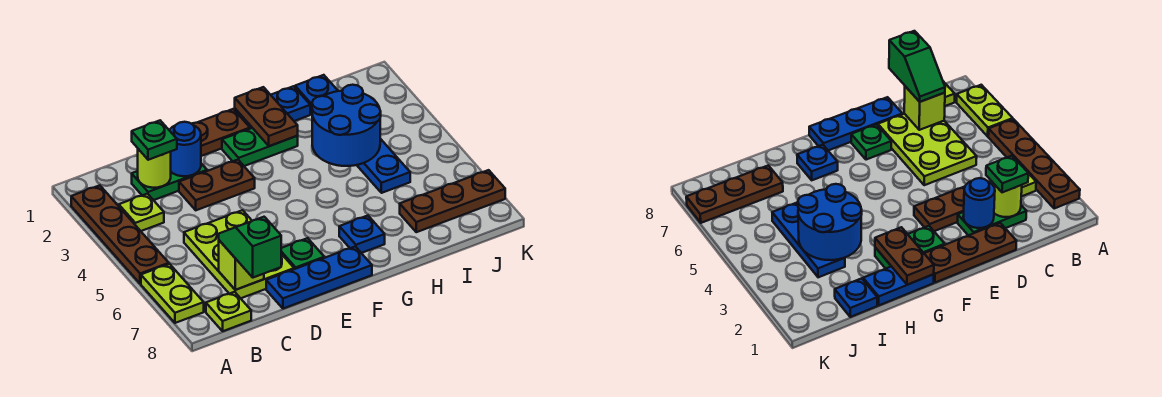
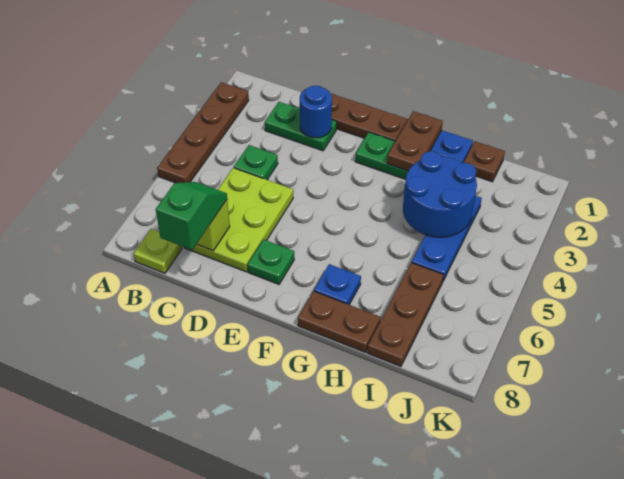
lime 1x2 plate [141,264,204,323] -> none
lime 1x1 plate [119,194,164,231] -> none
lime 1x1 round brick [138,149,171,188] -> none
green 1x1 plate [132,121,177,160] -> green 1x1 plate moved to [234,145,278,180]
brown 1x2 plate [179,160,255,210] -> brown 1x2 plate moved to [298,291,381,352]
blue 1x3 plate [266,247,372,309] -> none
blue 1x1 plate [295,75,338,114] -> brown 1x1 plate [464,141,505,182]
brown 1x3 plate [400,170,505,232] -> brown 1x3 plate turned to [367,263,444,366]

